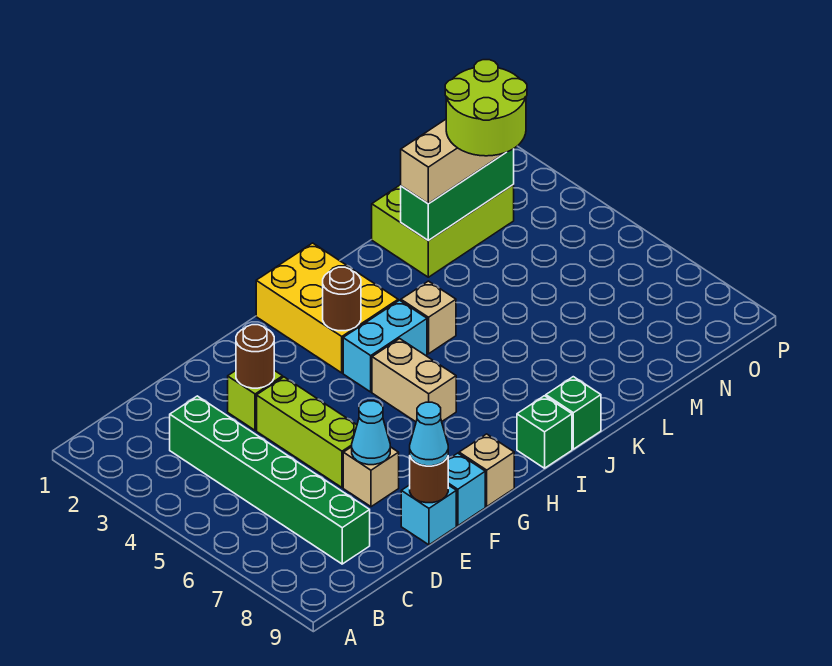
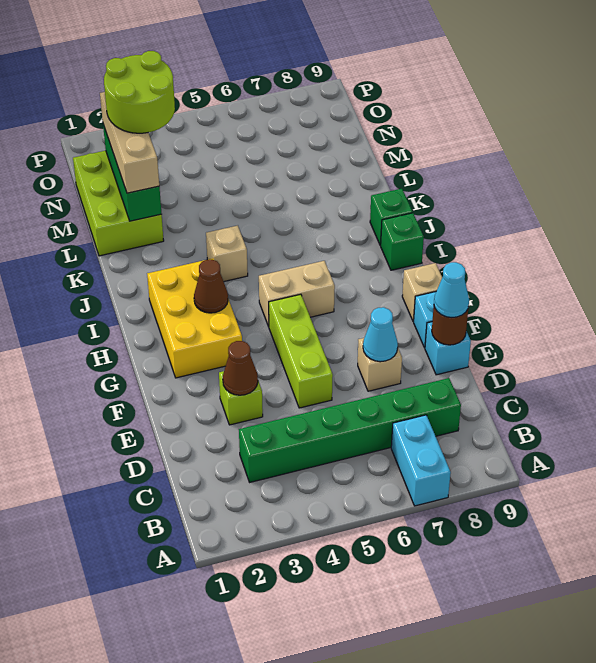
brown 1x1 round brick [236,325,274,388] -> brown 1x1 cone [223,341,258,395]
lime 1x3 brick [257,377,357,488] -> lime 1x3 brick turned to [269,294,333,408]
yellow 2x3 brick [256,243,398,373] -> yellow 2x3 brick turned to [147,258,242,378]
brown 1x1 round brick [323,267,361,331] -> brown 1x1 cone [194,259,228,313]
cyan 1x2 brick [343,300,427,392] -> cyan 1x2 brick moved to [391,415,451,506]

